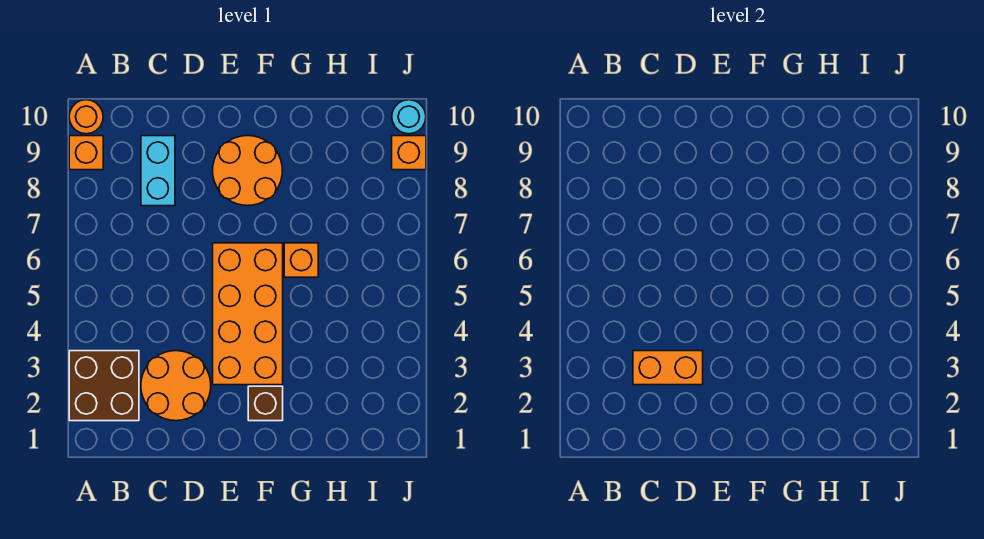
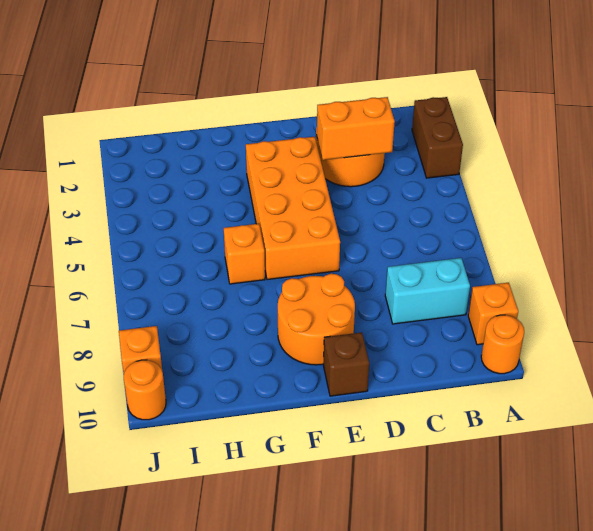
brown 2x2 brick [69,351,139,421] -> brown 1x2 brick [412,97,463,178]
cyan 1x2 brick [141,136,175,206] -> cyan 1x2 brick turned to [385,258,470,324]
brown 1x1 brick [248,386,283,421] -> brown 1x1 brick moved to [323,332,369,396]
cyan 1x1 round brick [392,100,426,134] -> orange 1x1 round brick [124,360,166,420]

